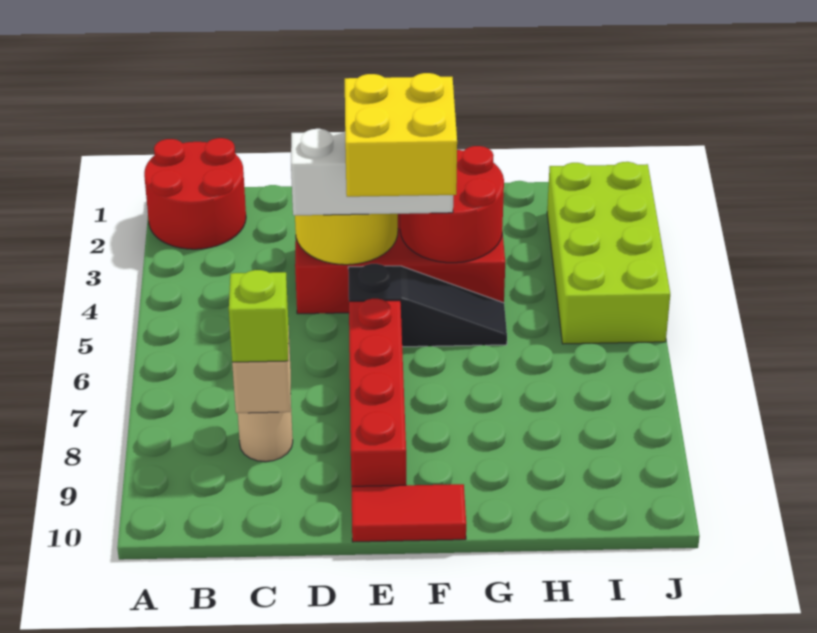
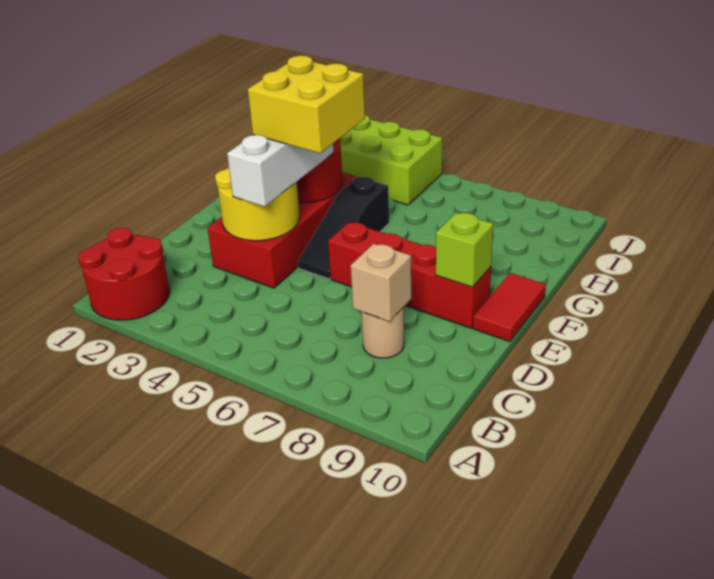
lime 1x1 brick [229,270,288,362] -> lime 1x1 brick moved to [436,213,493,287]
black 1x3 slope [348,264,507,347] -> black 1x3 slope turned to [298,177,389,279]

